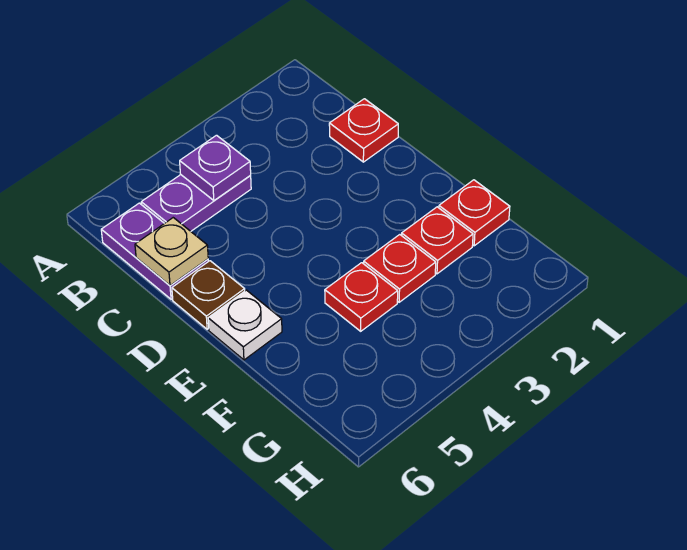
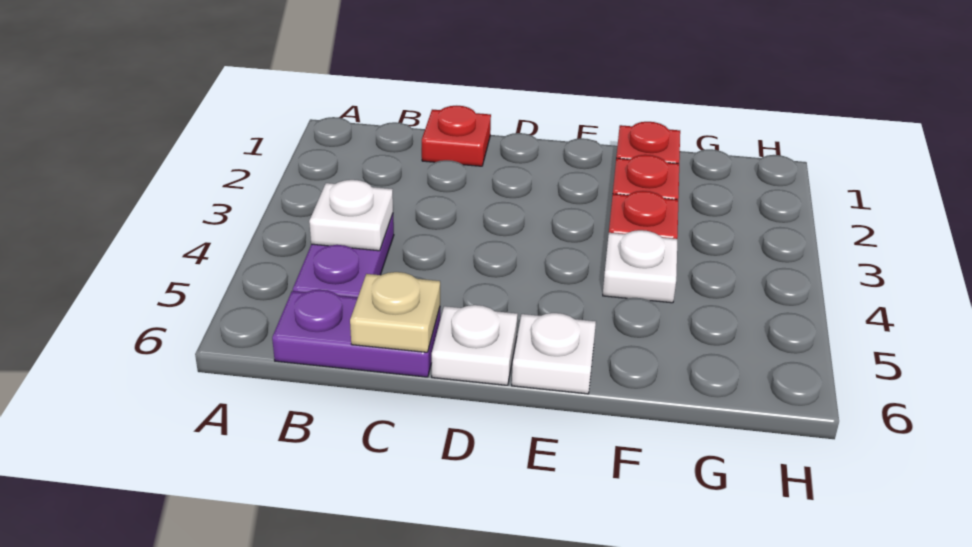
purple 1x1 plate [180,135,251,201] -> white 1x1 plate [309,180,393,251]
brown 1x1 plate [172,261,245,329] -> white 1x1 plate [432,305,518,385]
red 1x1 plate [325,263,398,331] -> white 1x1 plate [603,230,677,303]

